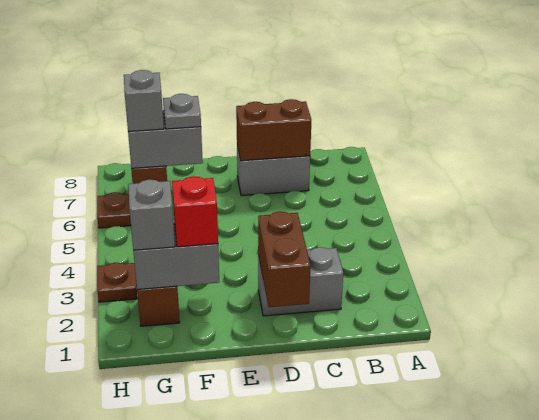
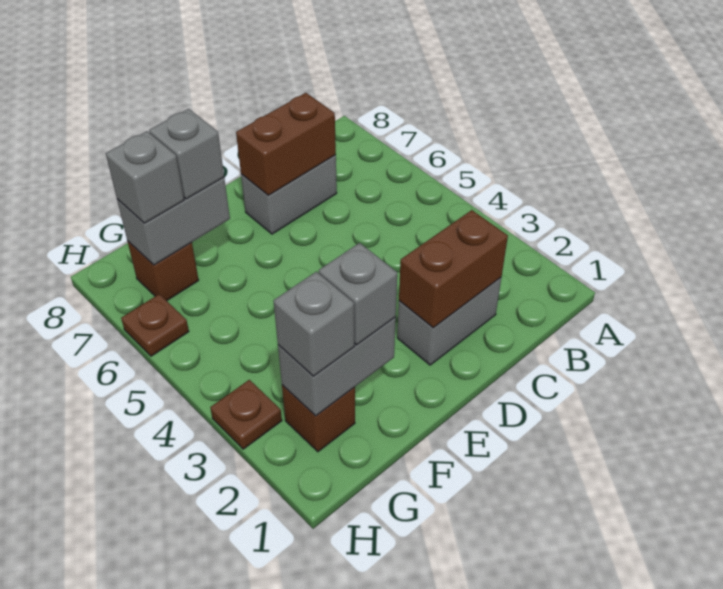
brown 1x2 brick [258,212,311,307] -> brown 1x2 brick turned to [399,210,508,328]
red 1x1 brick [172,176,218,247] -> grey 1x1 brick [319,243,397,345]
grey 1x1 plate [163,94,201,129] -> grey 1x1 brick [149,109,224,199]

